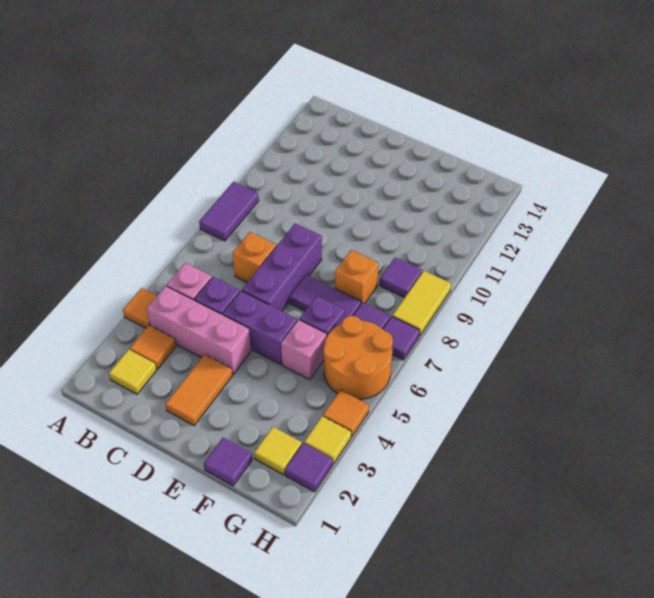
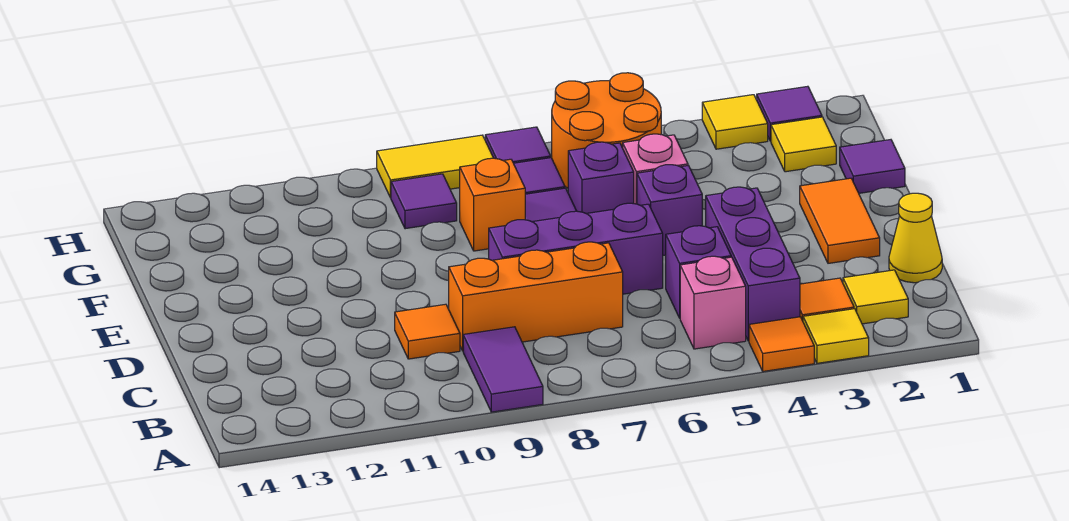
none -> yellow 1x1 tile [803,309,869,363]
purple 1x2 tile [199,182,259,241] -> purple 1x2 tile turned to [463,327,543,412]
pink 1x3 brick [147,286,251,374] -> purple 1x3 brick [706,187,800,341]
none -> yellow 1x1 cone [889,193,942,283]
orange 1x1 brick [233,232,276,283] -> orange 1x3 brick [449,242,623,351]
orange 1x2 tile [165,355,233,426] -> orange 1x2 tile turned to [800,178,880,263]
purple 1x2 brick [223,291,297,365] -> purple 1x1 brick [637,165,702,255]
orange 1x1 tile [323,390,369,437] -> orange 1x1 tile moved to [395,304,460,359]

